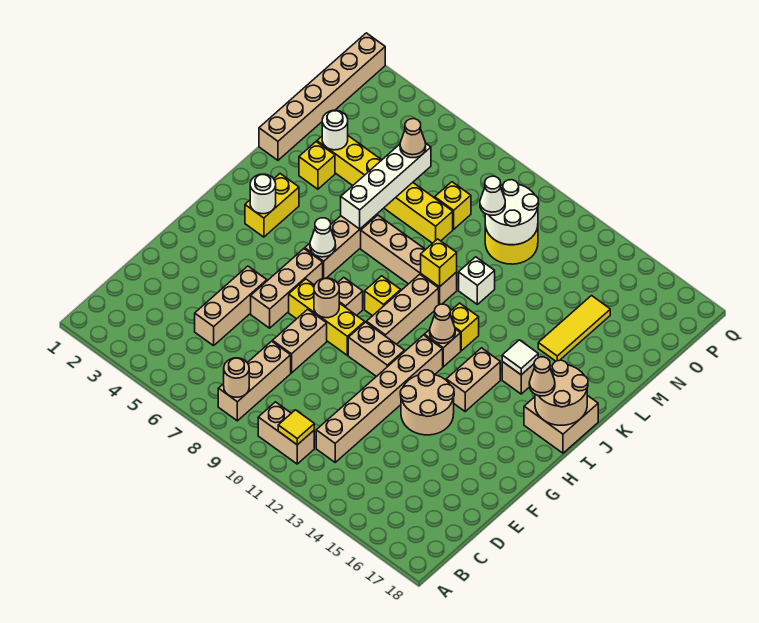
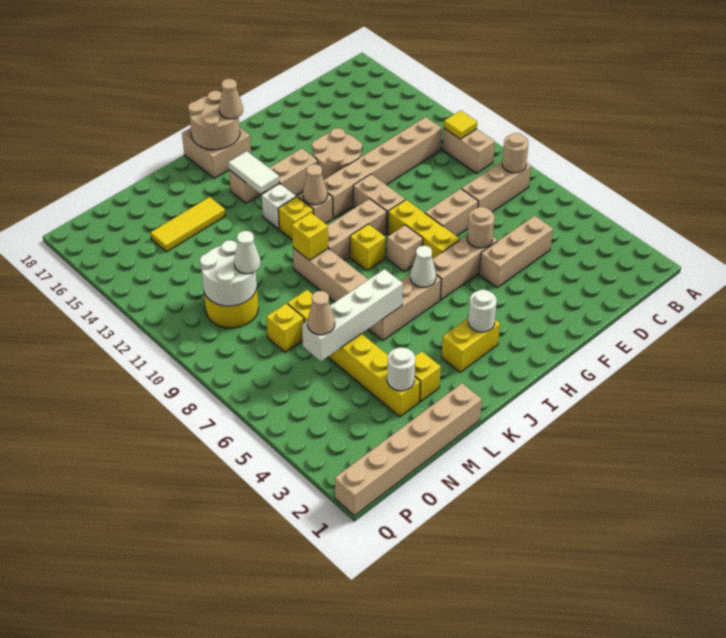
tan 1x1 round brick [314,278,339,318] -> tan 1x1 round brick moved to [467,207,494,248]
white 1x1 tile [502,340,538,375] -> white 1x2 tile [228,151,279,194]
white 1x1 brick [459,257,495,304] -> white 1x1 brick moved to [262,184,296,229]

